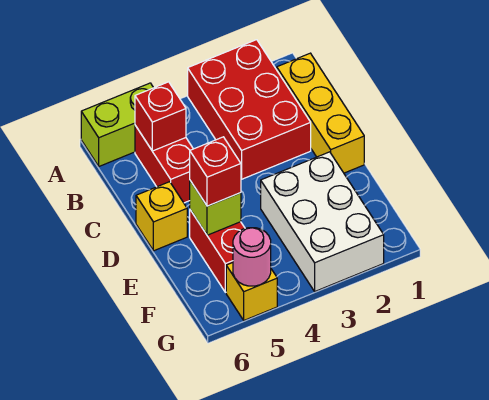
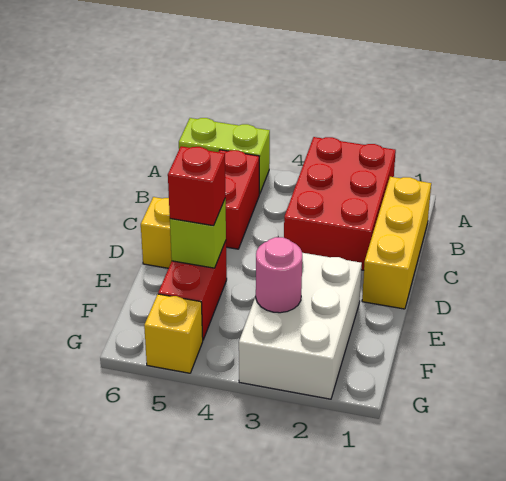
red 1x1 brick [135,82,186,151] -> none
pink 1x1 round brick [233,228,271,286] -> pink 1x1 round brick moved to [256,237,302,313]

